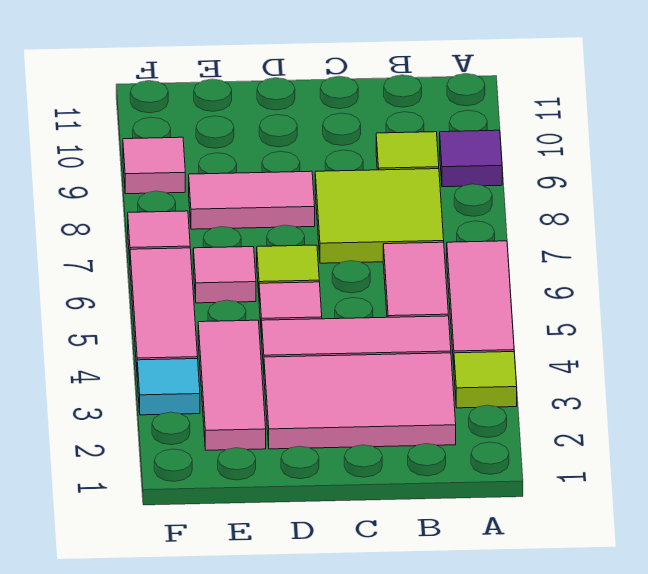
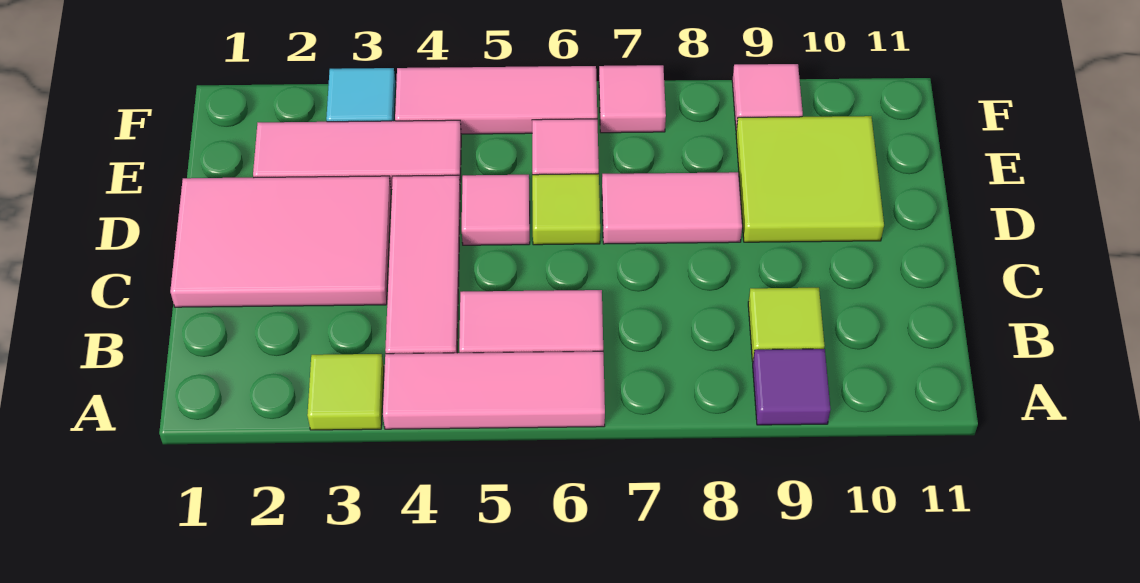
pink 2x3 tile [264,353,456,449] -> pink 2x3 tile turned to [170,176,391,307]
lime 2x2 tile [315,169,444,263] -> lime 2x2 tile moved to [736,116,884,242]
pink 1x2 tile [189,171,315,229] -> pink 1x2 tile turned to [602,172,742,244]

